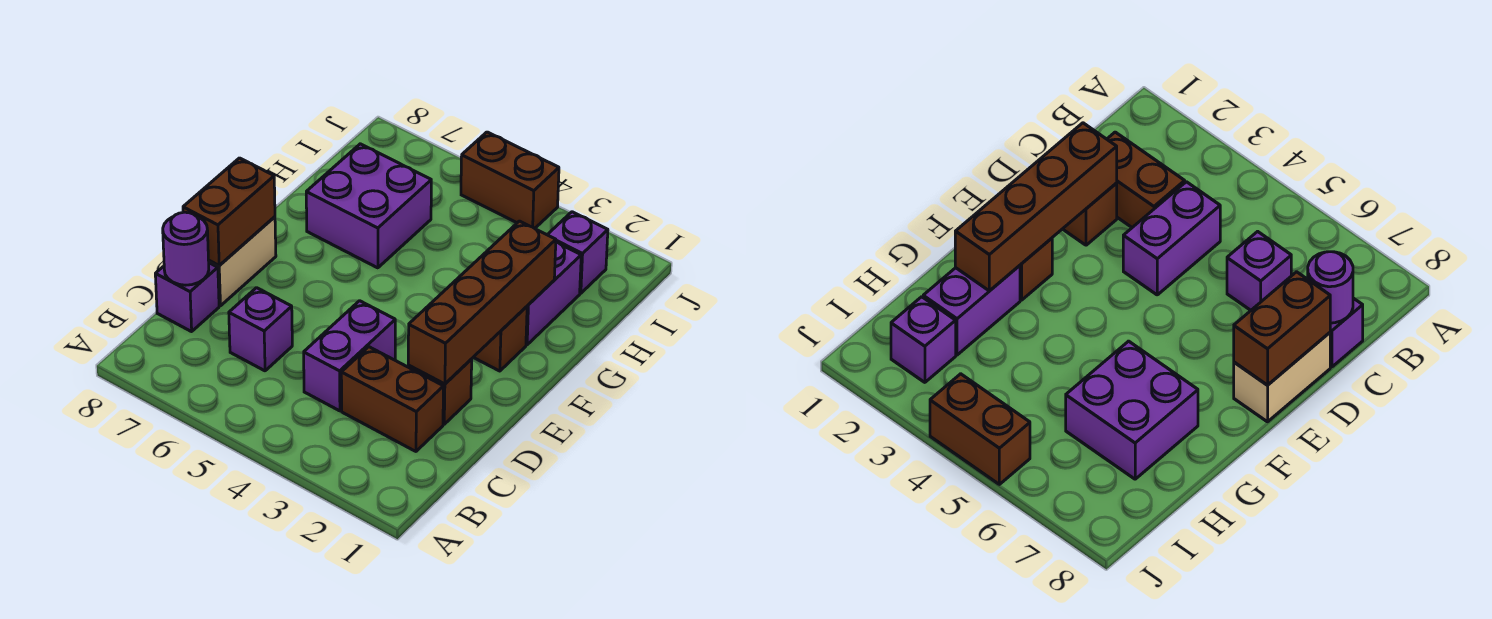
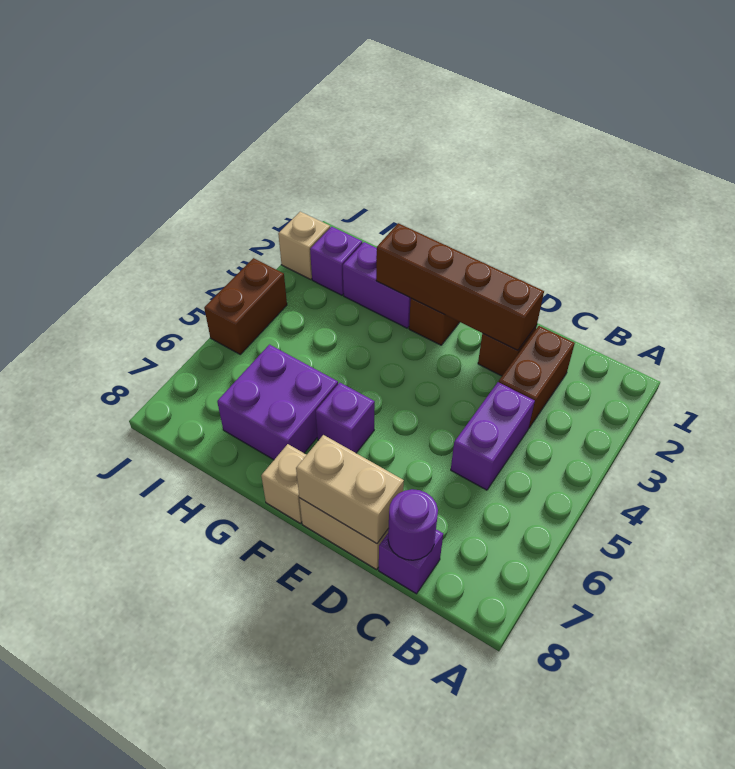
purple 1x2 brick [304,301,395,411] -> purple 1x2 brick turned to [451,382,535,490]
purple 1x1 brick [229,288,292,371] -> purple 1x1 brick moved to [316,383,375,453]
brown 1x2 brick [183,158,275,265] -> tan 1x2 brick [296,435,404,544]
none -> tan 1x1 brick [261,444,306,523]
none -> tan 1x1 brick [278,212,330,279]

